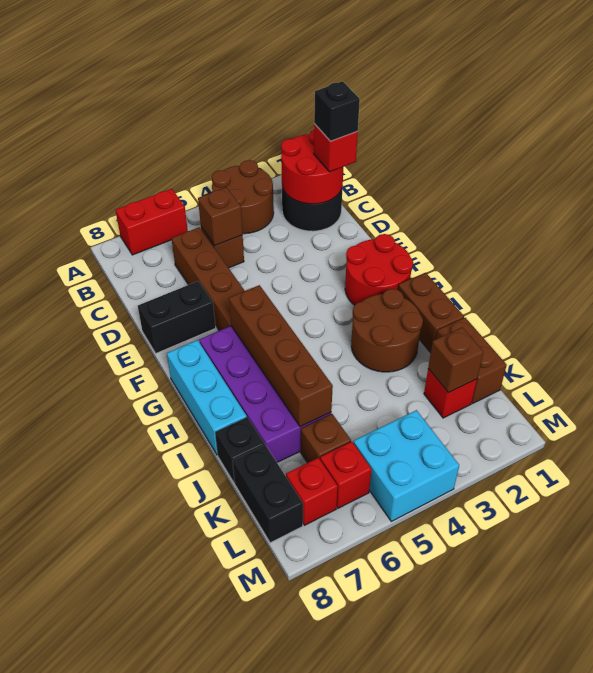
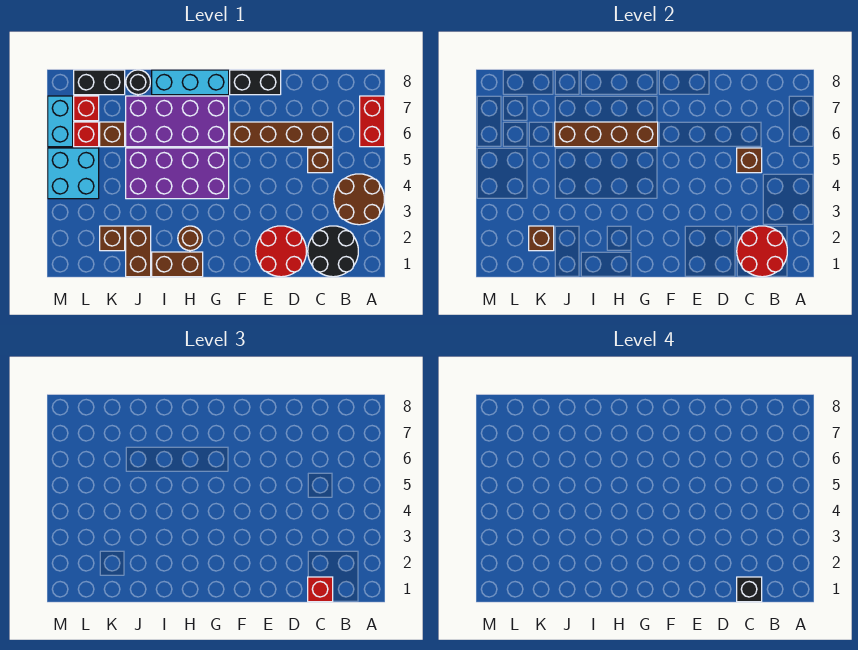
black 1x2 brick [138,281,216,353] -> black 1x2 brick turned to [230,70,281,95]
red 2x2 round brick [345,234,413,305] -> red 2x2 round brick moved to [256,226,306,277]
none -> purple 2x4 brick [126,148,229,199]
brown 2x2 round brick [351,289,423,372] -> brown 1x1 round brick [178,226,202,251]
brown 1x2 brick [436,318,507,403] -> brown 1x2 brick turned to [126,226,151,277]
black 1x1 brick [215,417,265,483] -> black 1x1 round brick [126,70,150,95]
red 1x1 brick [424,369,477,418] -> brown 1x1 brick [100,226,125,251]
none -> cyan 1x2 brick [48,96,73,147]

